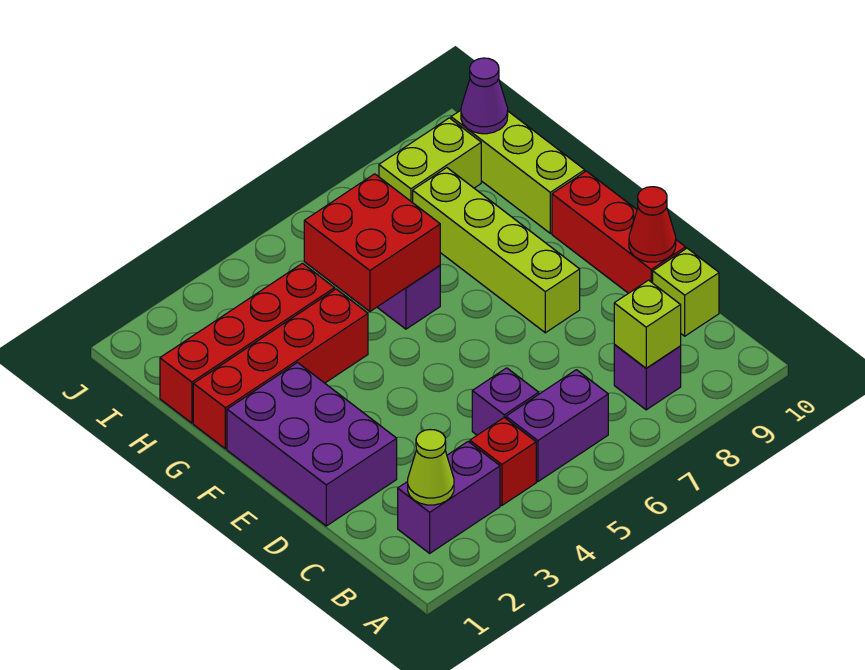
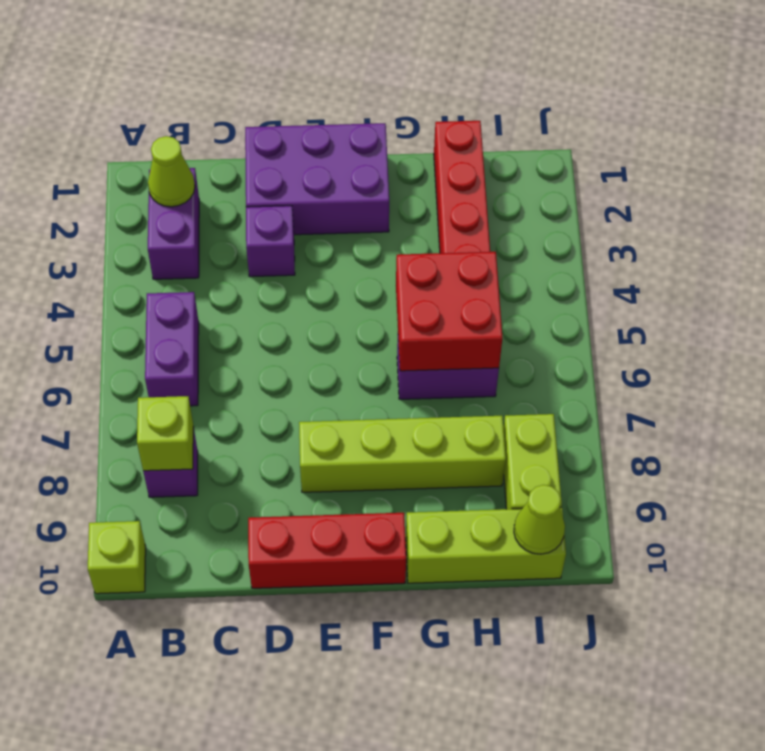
red 1x1 brick [470,418,536,506] -> none
purple 1x1 brick [472,368,539,435] -> purple 1x1 brick moved to [246,206,295,277]
lime 1x1 brick [653,248,719,336] -> lime 1x1 brick moved to [88,521,146,594]
red 1x1 cone [629,187,676,262] -> none
red 1x4 brick [193,289,368,449] -> none
purple 1x1 cone [461,58,508,134] -> lime 1x1 cone [514,485,565,554]

